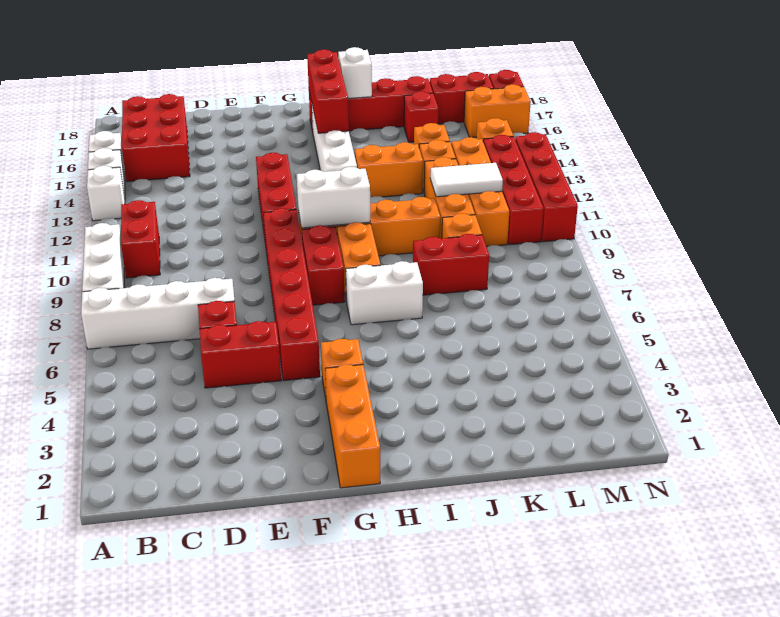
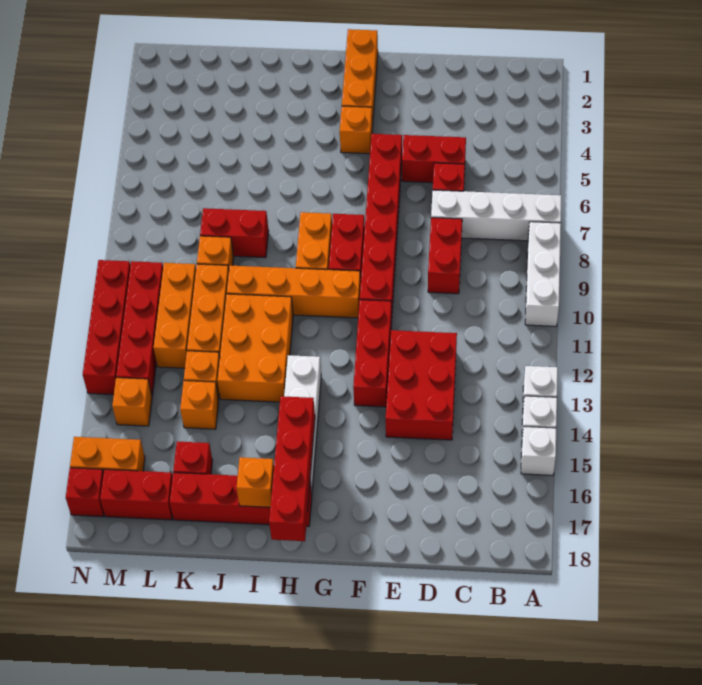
red 1x2 brick [121,200,160,278] -> red 1x2 brick moved to [428,218,462,294]
red 2x3 brick [122,94,190,182] -> red 2x3 brick moved to [386,330,457,440]
white 1x2 brick [297,167,370,228] -> none
white 1x2 brick [346,261,423,325] -> none
red 1x3 brick [307,50,349,133] -> red 1x4 brick [269,396,315,541]
orange 1x2 brick [355,142,423,198] -> orange 2x3 brick [218,294,293,402]
white 1x1 brick [338,47,372,99] -> orange 1x1 brick [237,457,274,507]
white 1x2 tile [430,163,503,197] -> none
orange 1x4 brick [451,137,509,247] -> orange 1x3 brick [154,263,196,368]

